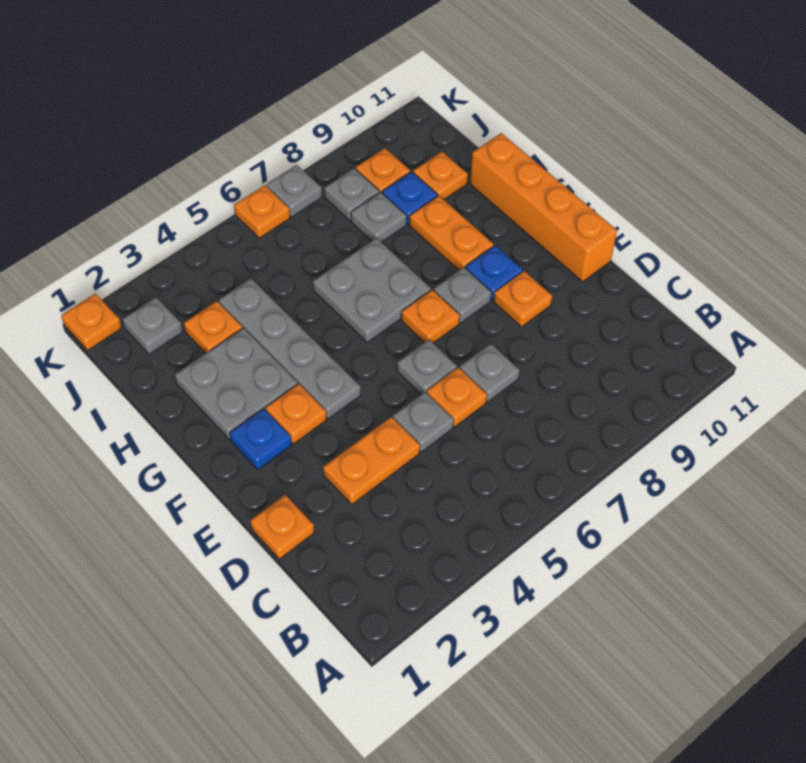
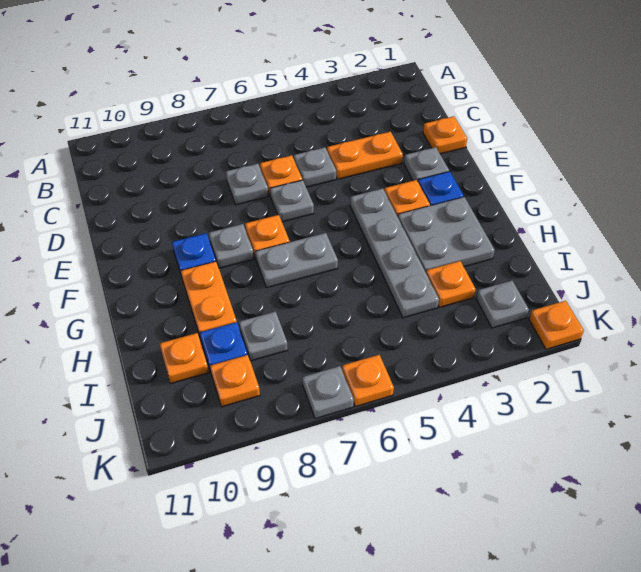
orange 1x1 plate [494,271,552,327] -> none
orange 1x4 brick [470,133,617,282] -> none
grey 2x2 plate [313,238,431,342] -> grey 1x2 plate [255,233,338,288]
grey 1x1 plate [324,168,379,220] -> grey 1x1 plate moved to [404,147,449,181]

